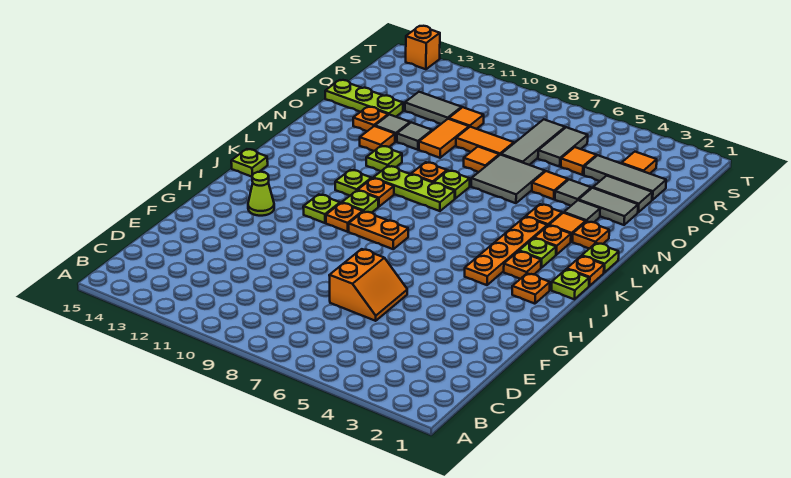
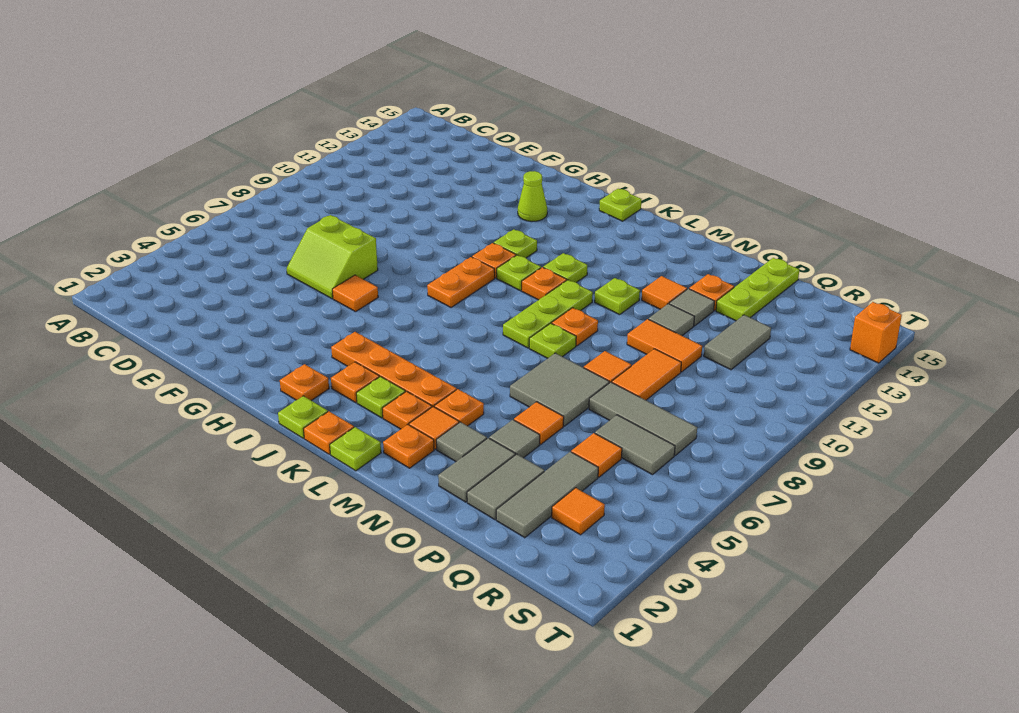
orange 2x2 slope [329,249,407,321] -> lime 2x2 slope [287,215,378,299]
orange 1x1 tile [449,107,484,129] -> orange 1x1 tile moved to [332,275,378,312]

